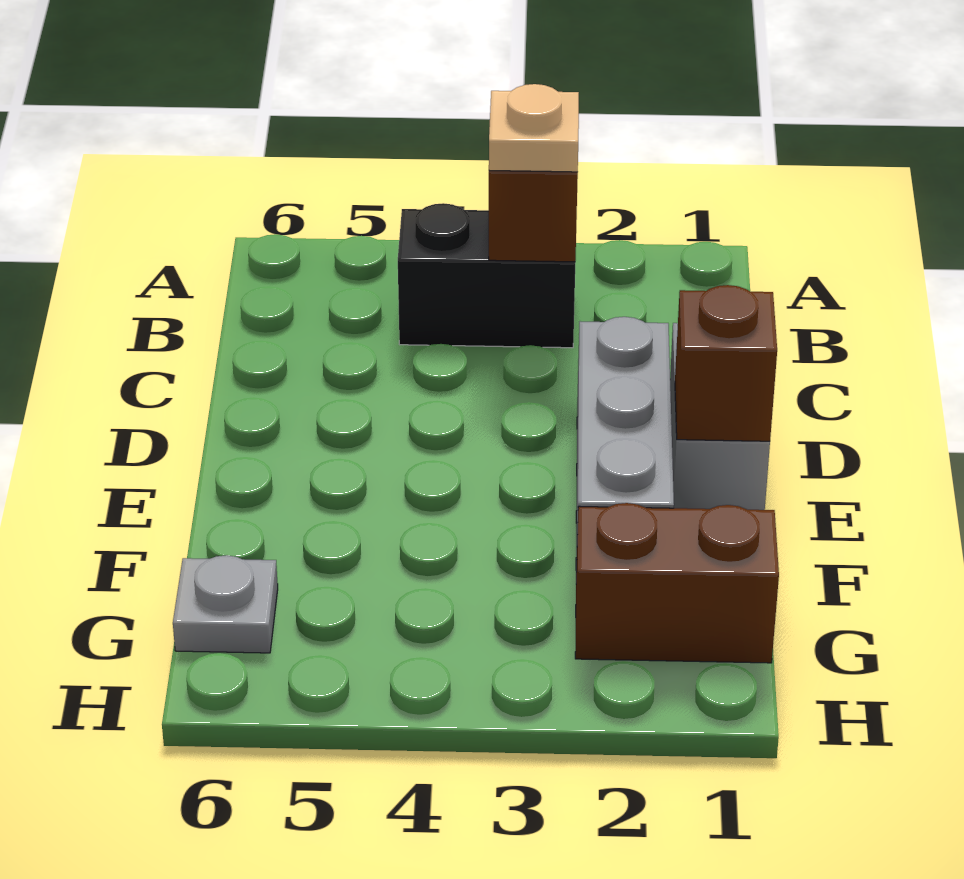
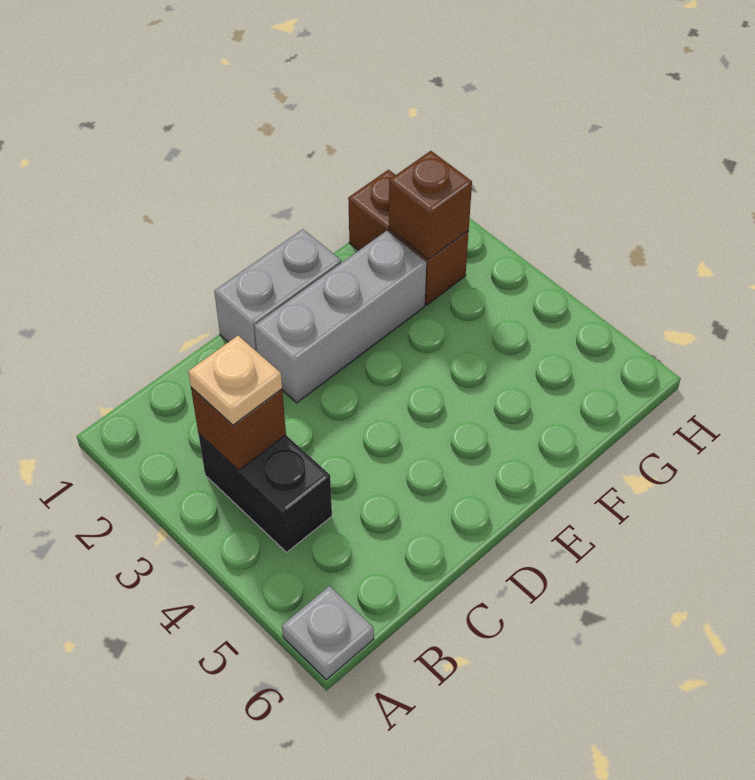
brown 1x1 brick [675,285,777,441] -> brown 1x1 brick moved to [389,151,472,260]
grey 1x1 plate [173,555,278,653] -> grey 1x1 plate moved to [282,586,374,680]

